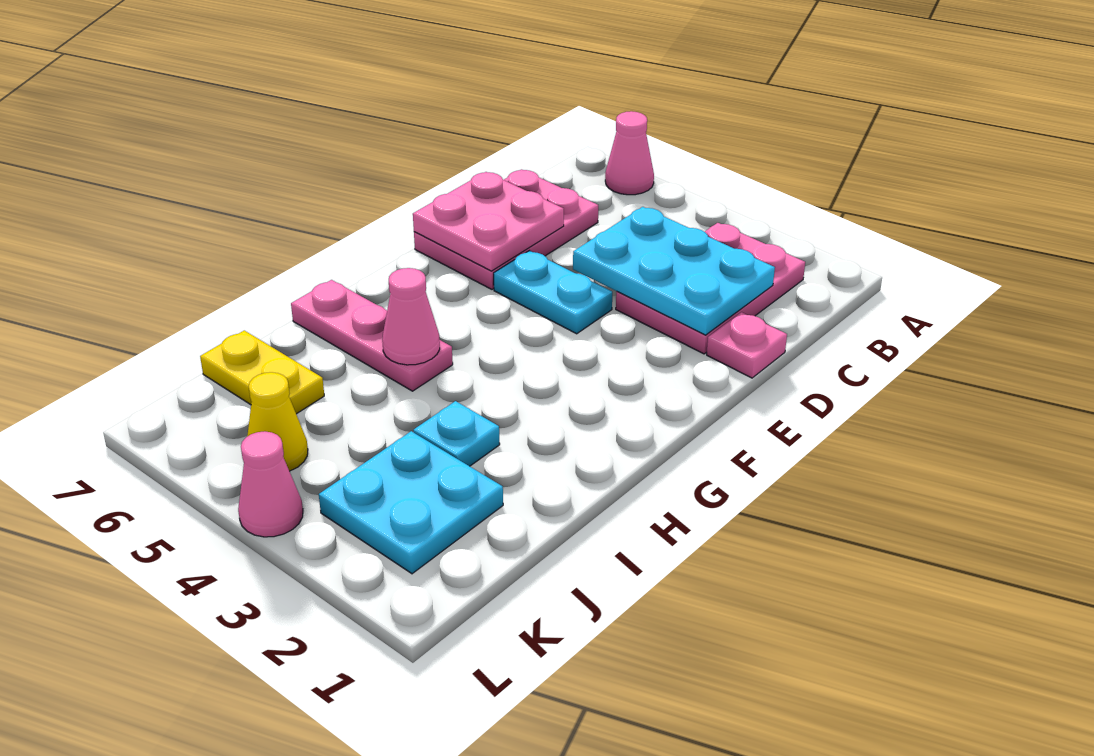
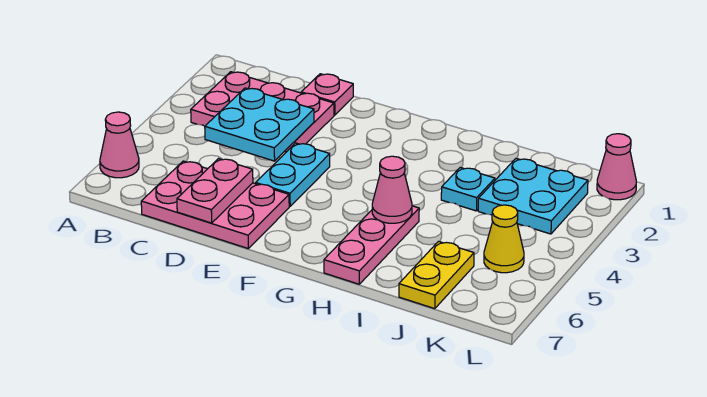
cyan 2x3 plate [573,207,775,335] -> cyan 2x2 plate [205,88,314,161]
pink 2x2 plate [413,172,564,271] -> pink 1x2 plate [177,159,253,223]
pink 1x1 cone [238,431,303,537] -> pink 1x1 cone moved to [597,134,636,200]

